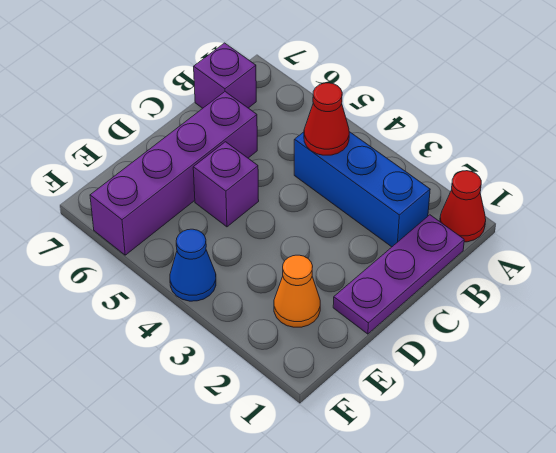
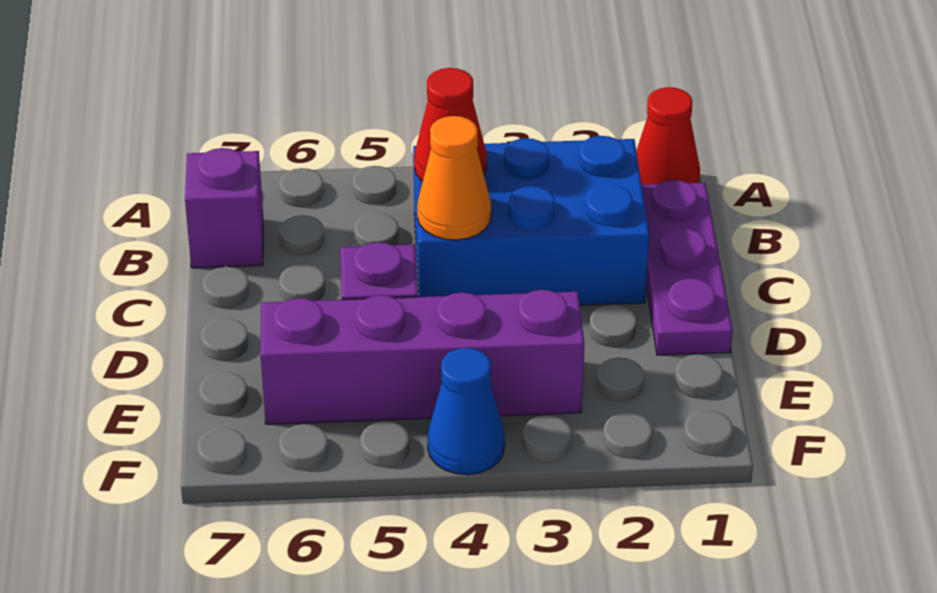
blue 1x3 brick [294,132,430,247] -> blue 2x3 brick [413,136,649,305]
purple 1x4 brick [90,92,257,255] -> purple 1x4 brick turned to [261,290,584,424]
orange 1x1 cone [274,255,320,327] -> orange 1x1 cone moved to [417,116,491,240]

